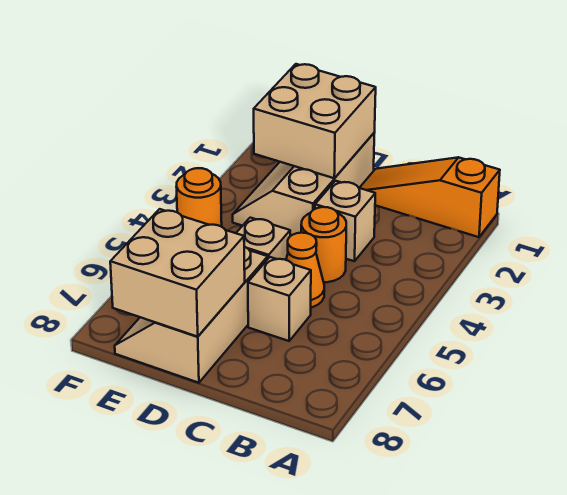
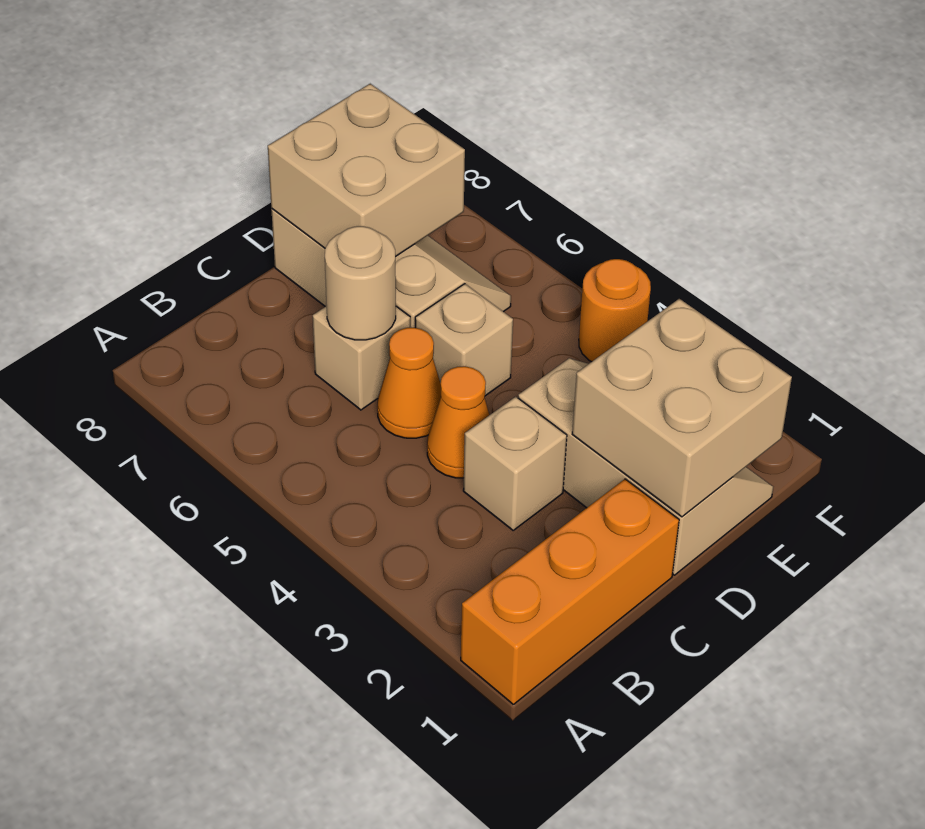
orange 1x3 slope [360,157,500,237] -> orange 1x3 brick [461,479,679,704]
orange 1x1 round brick [301,207,346,282] -> orange 1x1 cone [427,366,489,478]
none -> tan 1x1 round brick [325,226,396,340]

